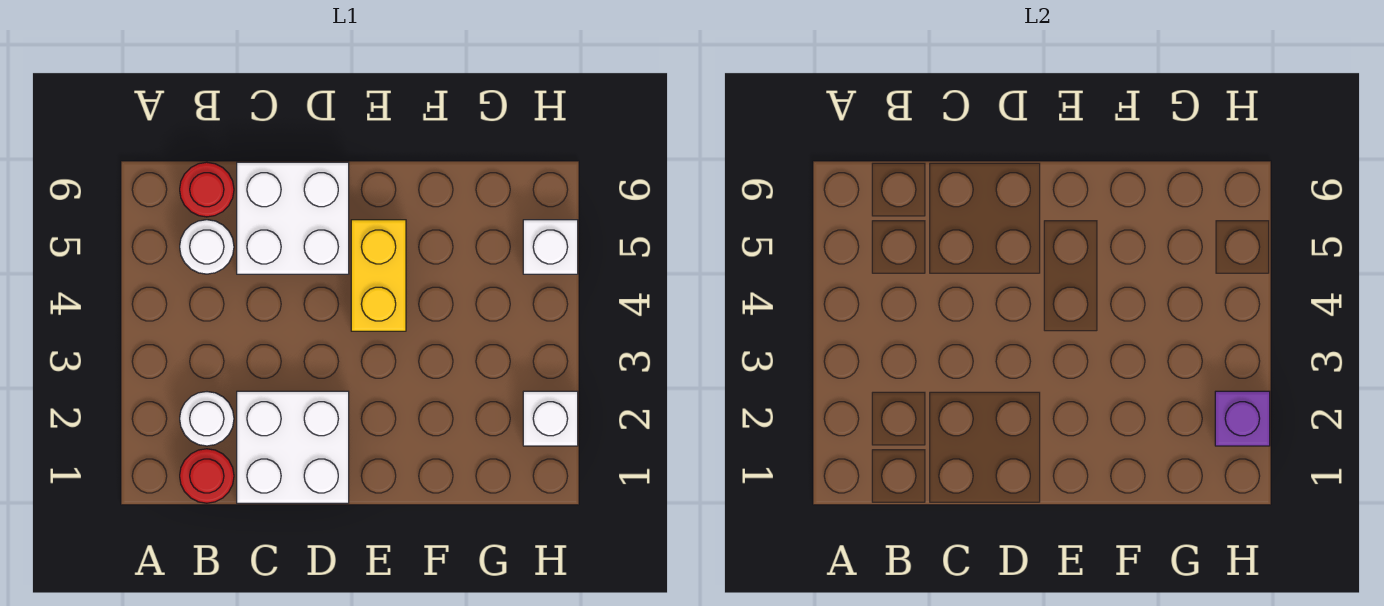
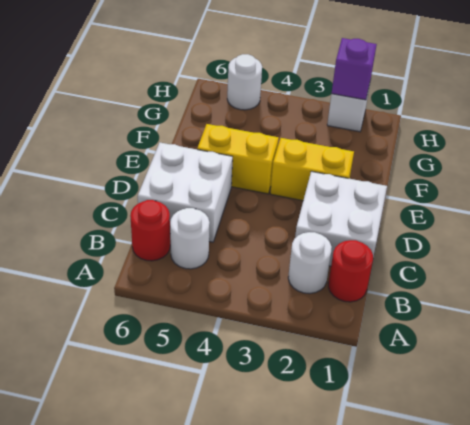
none -> yellow 1x2 brick [270,138,354,201]
white 1x1 brick [523,220,578,274] -> white 1x1 round brick [227,54,262,110]

